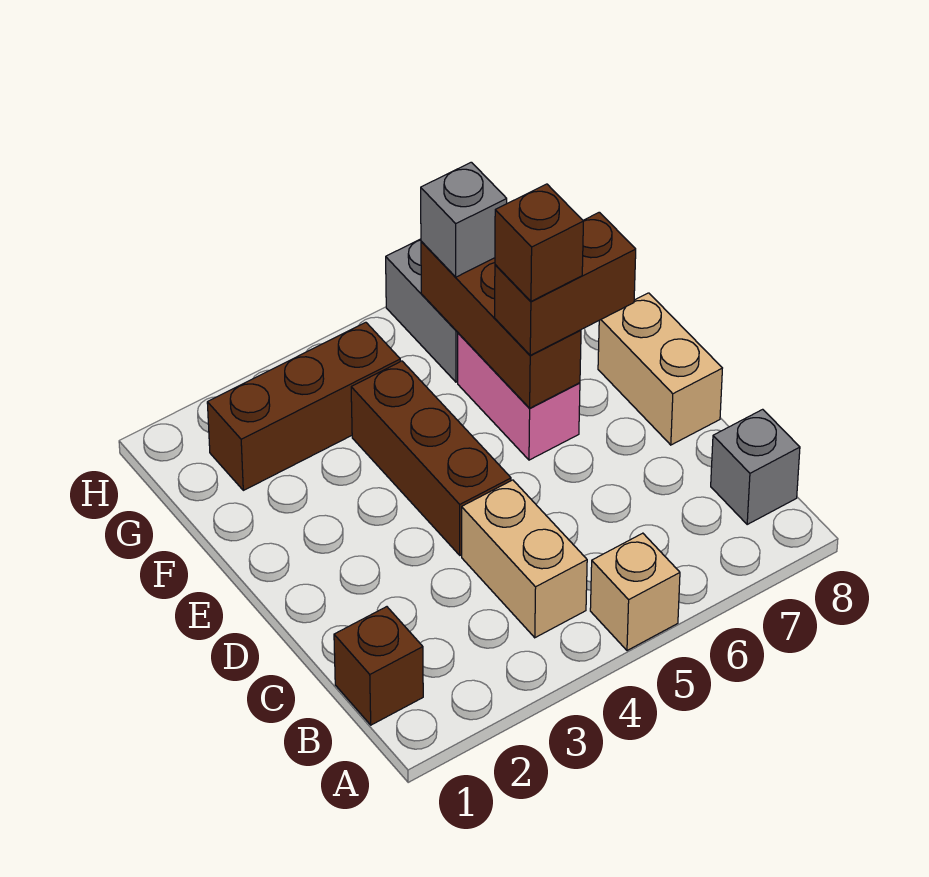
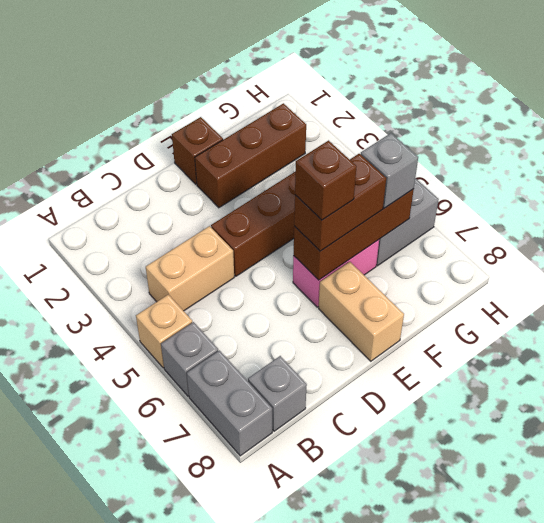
none -> grey 1x1 brick [161,322,218,396]
none -> grey 1x2 brick [187,350,272,456]
brown 1x1 brick [334,607,423,725] -> brown 1x1 brick moved to [172,117,223,184]
tan 1x2 brick [598,293,722,445] -> tan 1x2 brick turned to [319,262,404,361]
brown 1x2 brick [495,212,636,355] -> brown 1x2 brick turned to [294,154,386,251]
brown 1x3 brick [207,322,400,490] -> brown 1x3 brick turned to [195,103,306,208]

